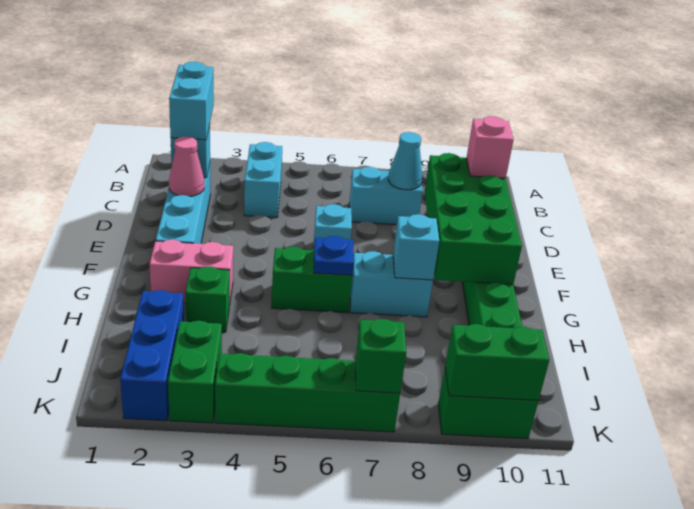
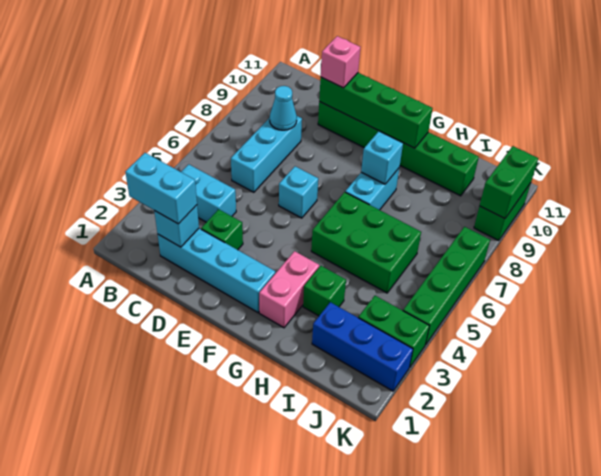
cyan 1x2 brick [349,167,423,225] -> cyan 1x3 brick [231,116,302,192]
pink 1x1 cone [169,137,204,197] -> none
green 2x4 brick [425,153,522,284] -> green 1x4 brick [319,73,433,148]
green 1x2 brick [271,247,352,313] -> green 2x3 brick [311,192,421,293]
blue 1x1 plate [314,236,354,275] -> none
green 1x1 brick [356,319,406,393] -> green 1x1 brick moved to [201,209,243,250]

